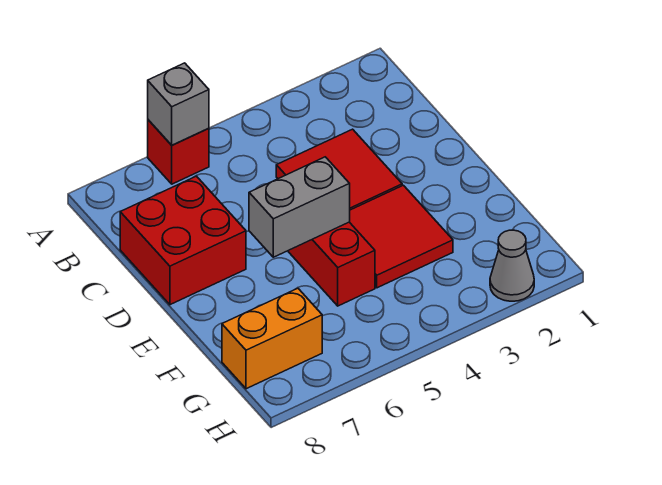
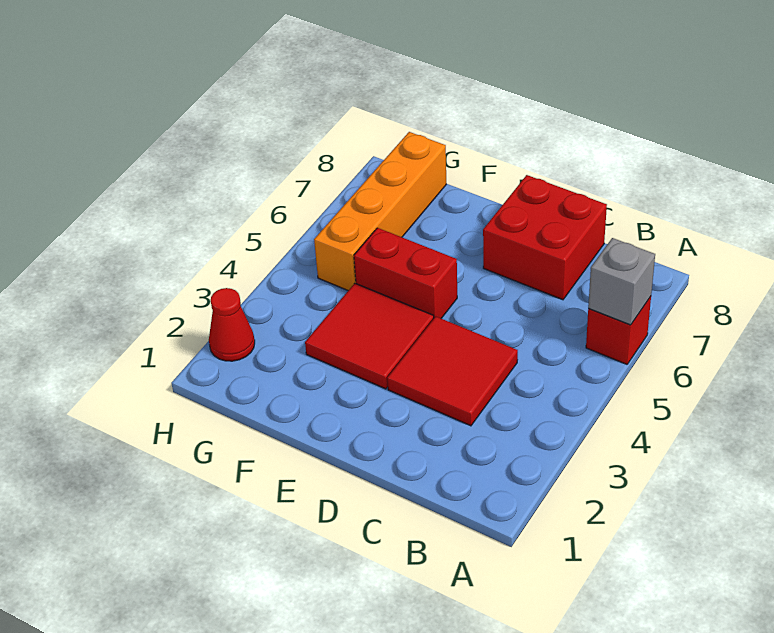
grey 1x2 brick [249,157,350,257] -> none
orange 1x2 brick [222,288,322,389] -> orange 1x4 brick [314,132,446,290]
grey 1x1 cone [490,230,534,301] -> red 1x1 cone [209,288,255,361]

